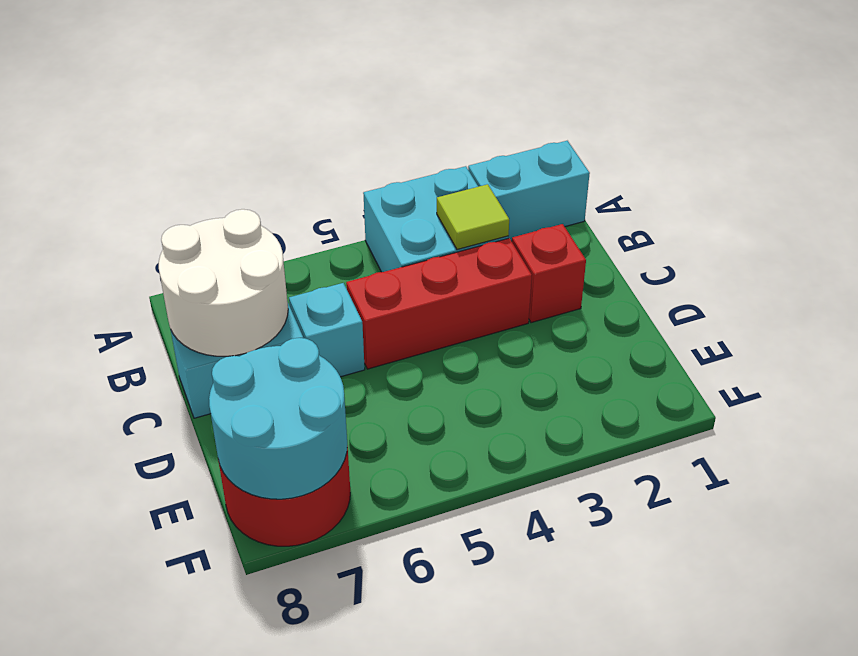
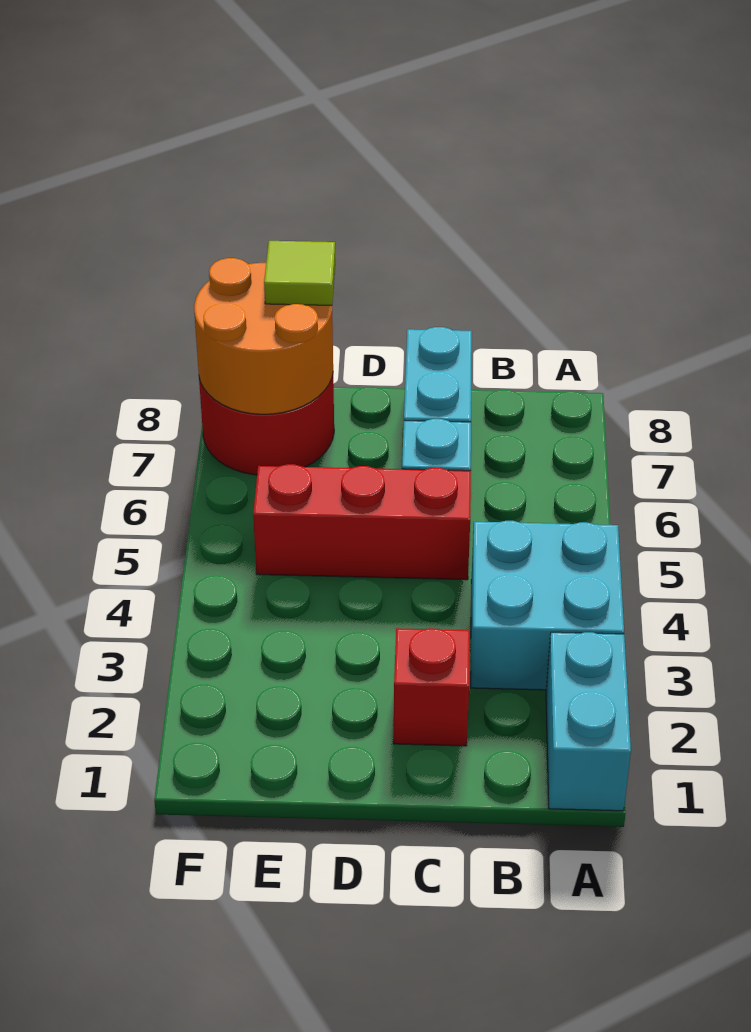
lime 1x1 tile [437,184,509,249] -> lime 1x1 tile moved to [264,241,335,305]
white 2x2 round brick [159,209,288,356] -> none
red 1x3 brick [346,238,532,369] -> red 1x3 brick turned to [253,464,471,580]
cyan 2x2 round brick [209,338,347,499] -> orange 2x2 round brick [194,258,333,414]

